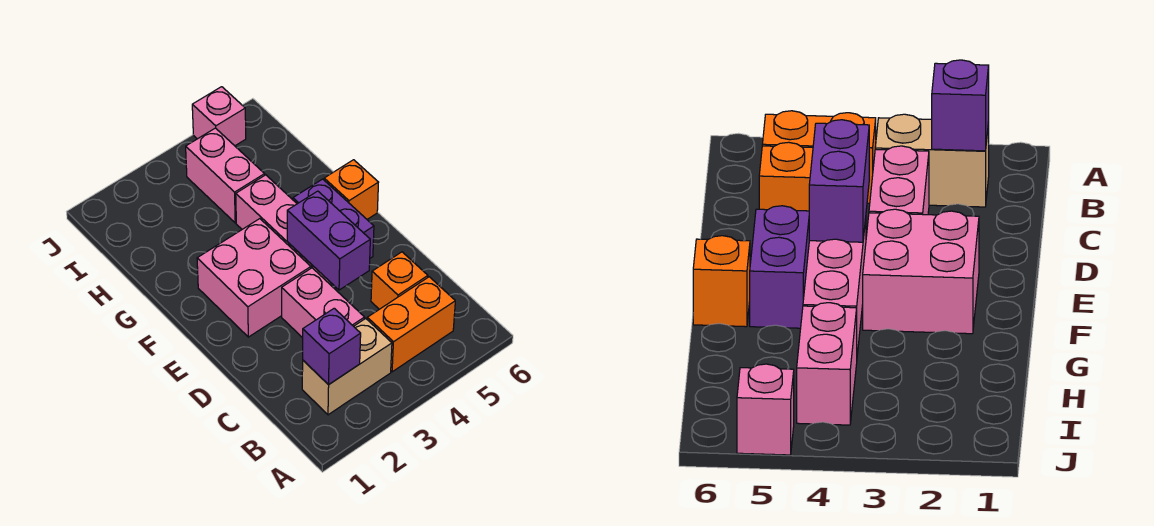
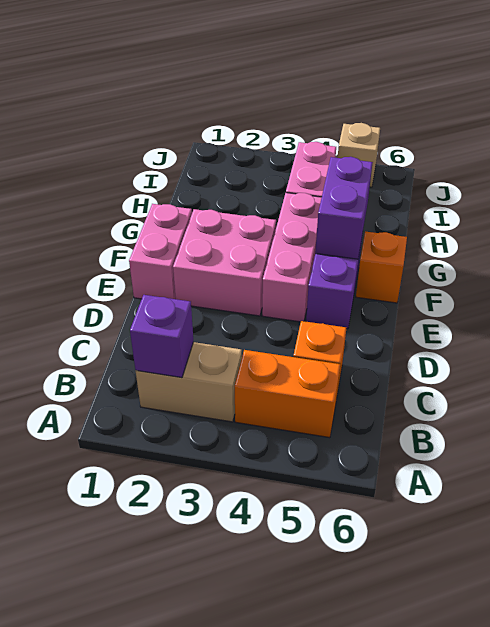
pink 1x2 brick [282,268,365,338] -> pink 1x2 brick moved to [129,204,192,299]
purple 1x2 brick [287,191,370,290] -> purple 1x2 brick moved to [315,157,373,259]
pink 1x1 brick [192,87,246,146] -> tan 1x1 brick [338,123,380,187]

